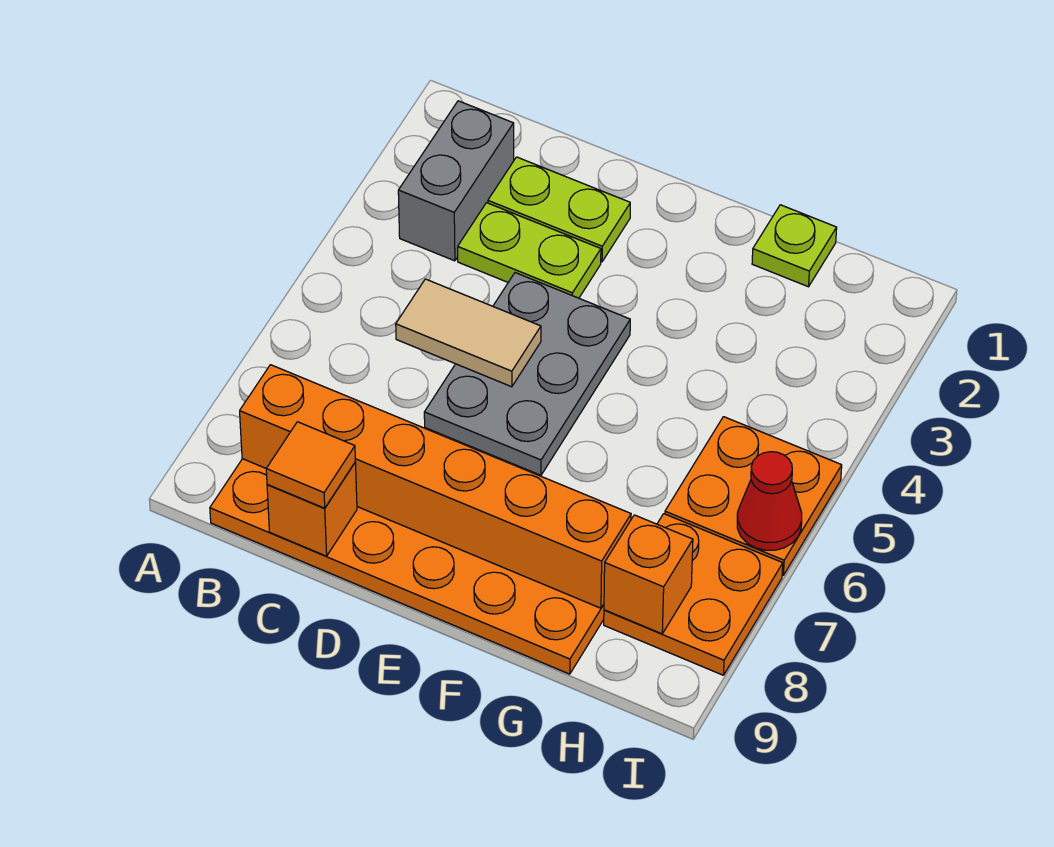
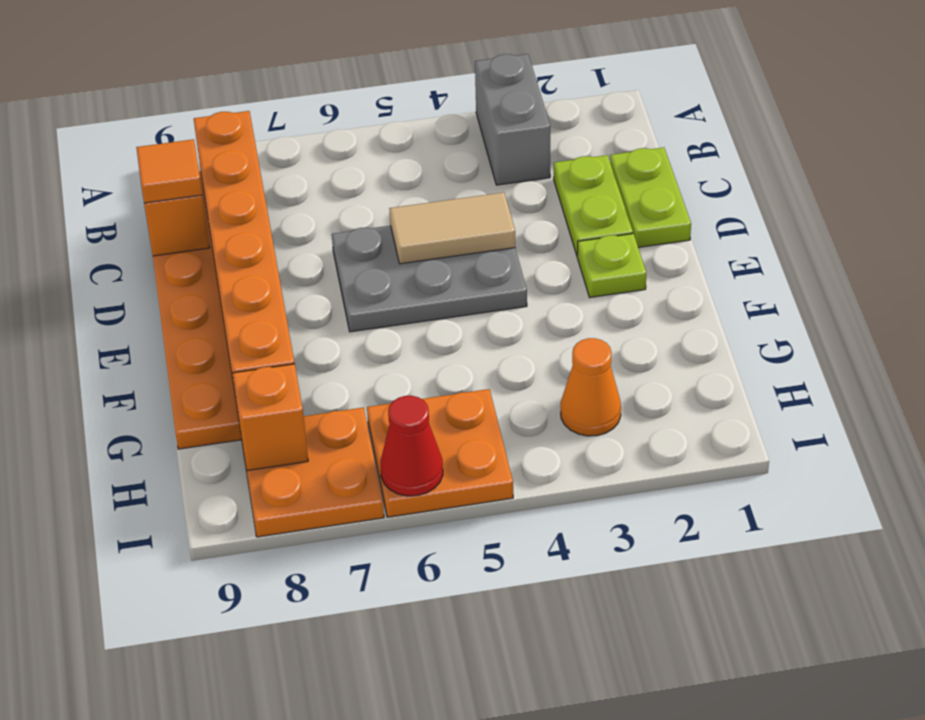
grey 1x2 brick [398,101,514,261] -> grey 1x2 brick turned to [475,54,550,185]
lime 1x2 plate [458,203,601,298] -> lime 1x2 plate moved to [610,147,691,247]
tan 1x2 tile [396,279,541,387] -> tan 1x2 tile turned to [389,192,515,264]
lime 1x1 plate [752,205,837,287] -> lime 1x1 plate moved to [577,234,646,297]
none -> orange 1x1 cone [561,338,621,436]

